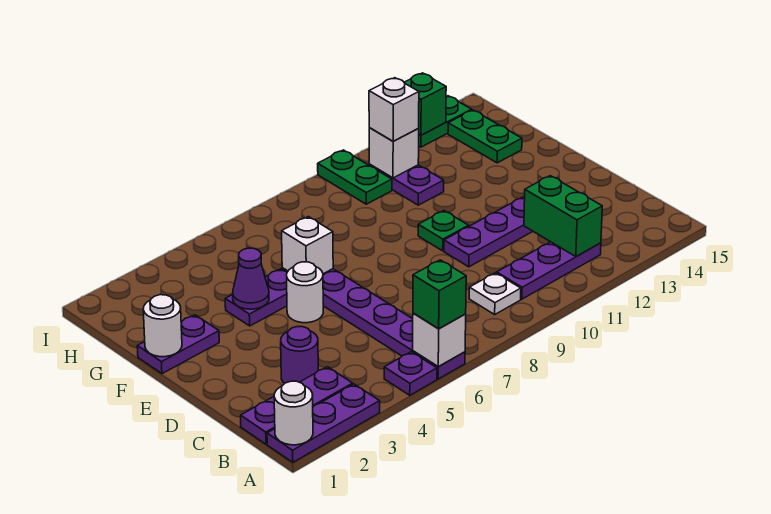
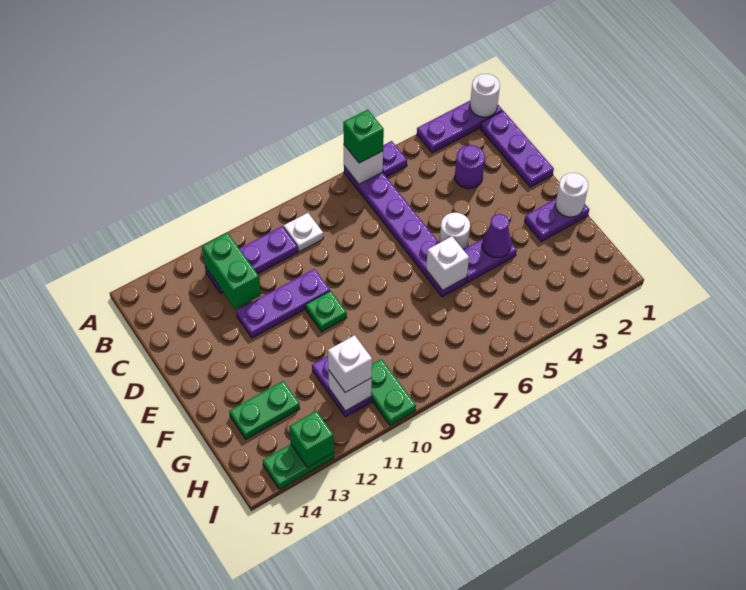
purple 1x3 plate [241,367,353,444] -> purple 1x3 plate turned to [480,111,554,187]
green 1x2 plate [448,110,522,163] -> green 1x2 plate turned to [229,381,300,439]

